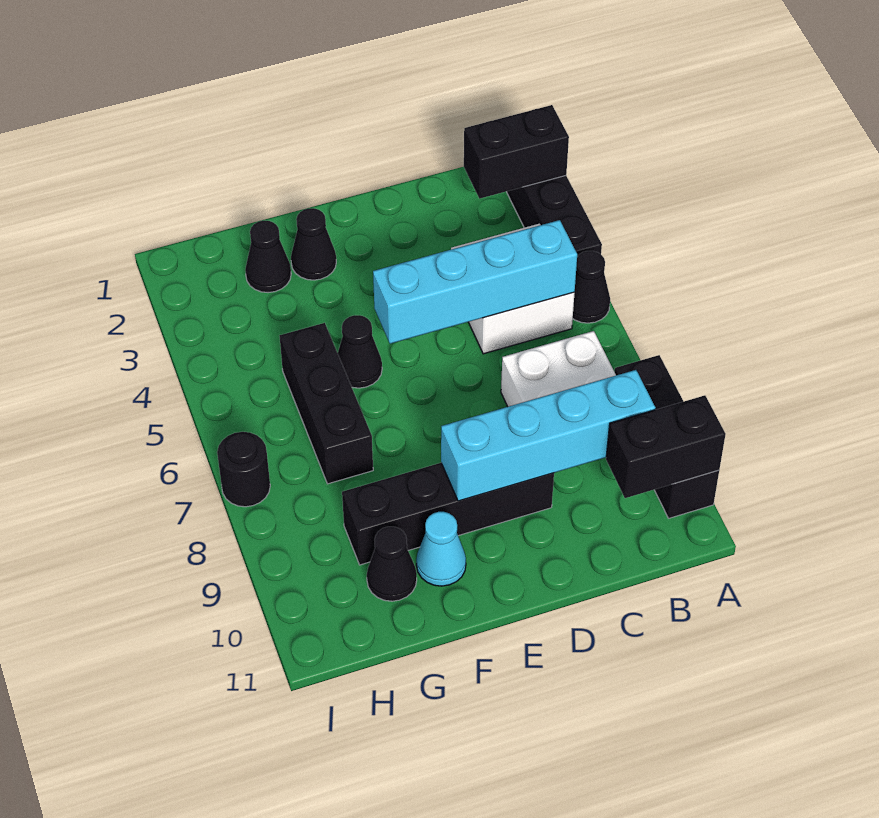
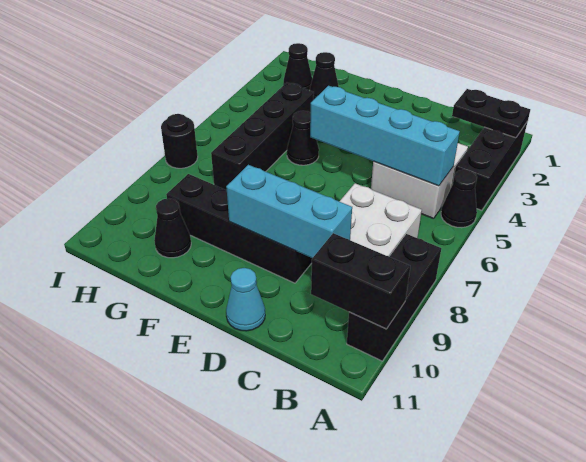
black 1x2 brick [464,105,569,199] -> black 1x2 plate [452,89,530,138]
cyan 1x4 brick [441,370,655,501] -> cyan 1x3 brick [226,165,352,258]
black 1x1 cone [291,208,336,280] -> black 1x1 cone moved to [284,43,312,90]
cyan 1x1 cone [416,512,466,586] -> cyan 1x1 cone moved to [226,268,265,331]
black 1x3 brick [280,323,373,484] -> black 1x4 brick [211,83,314,190]

